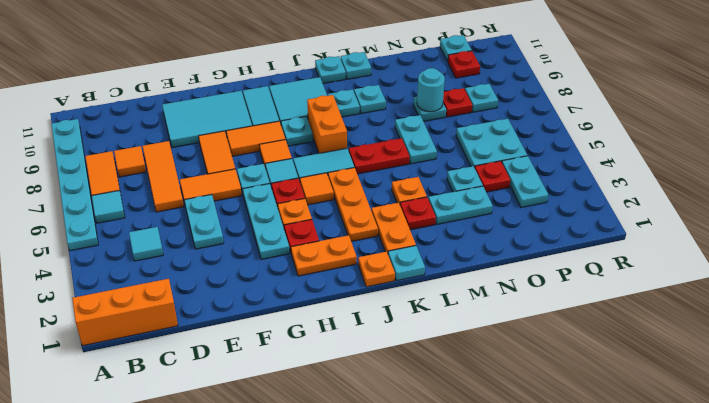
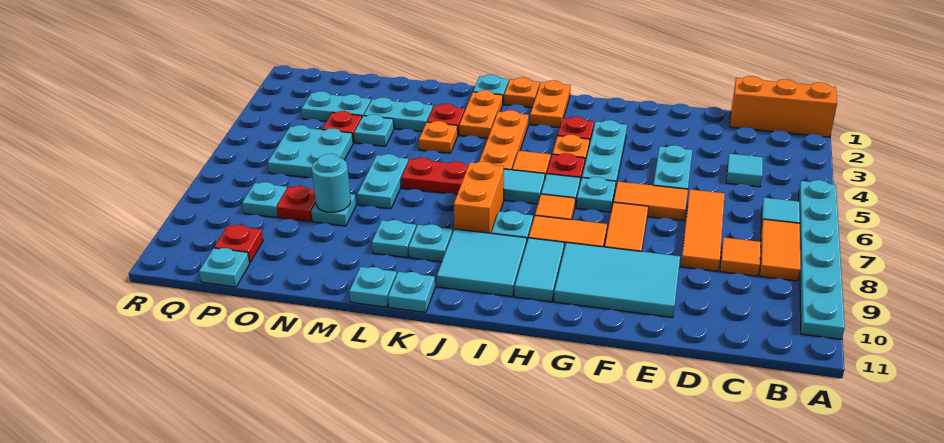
orange 1x2 plate [291,235,357,276] -> orange 1x2 plate turned to [530,80,571,128]
cyan 1x2 plate [502,156,548,208] -> cyan 1x2 plate turned to [302,91,371,121]

